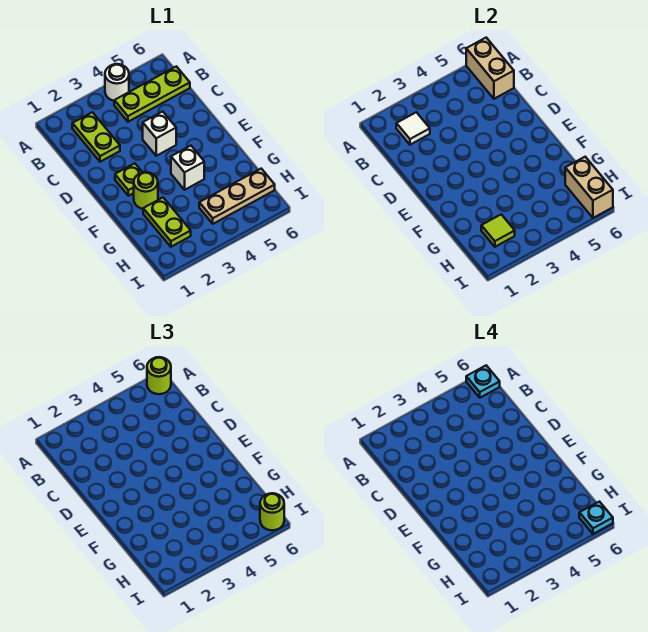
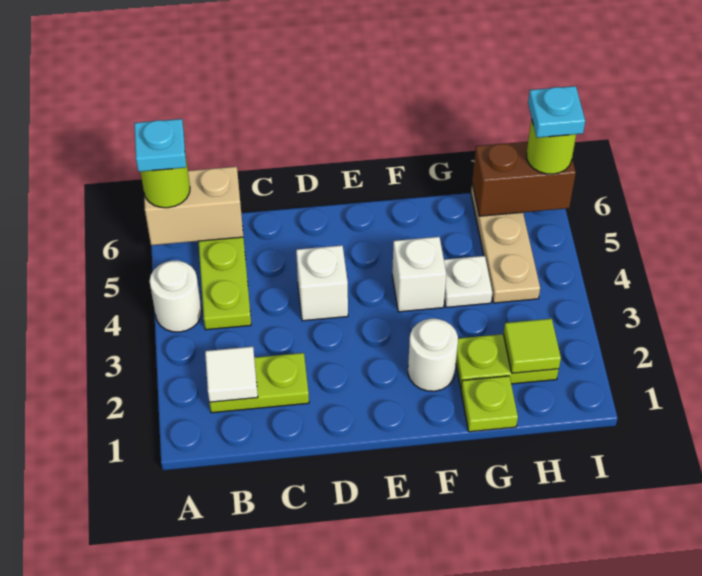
lime 1x1 plate [115,163,142,196] -> lime 1x1 plate moved to [461,376,518,432]
lime 1x1 round brick [134,172,158,209] -> white 1x1 round brick [408,319,458,391]
none -> white 1x1 plate [444,256,492,307]
tan 1x2 brick [565,157,613,218] -> brown 1x2 brick [472,142,576,216]

